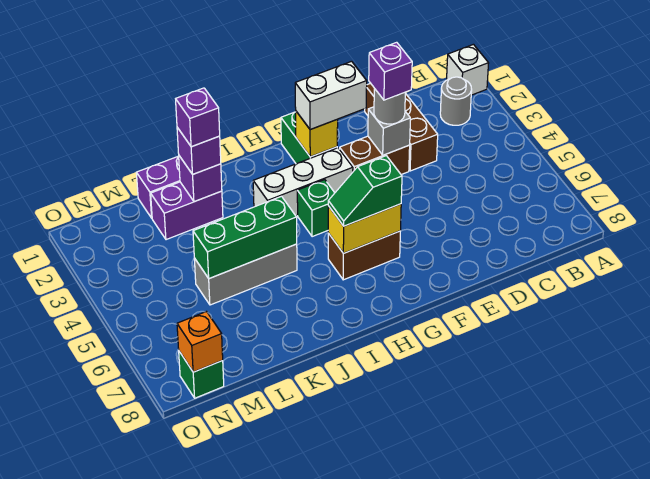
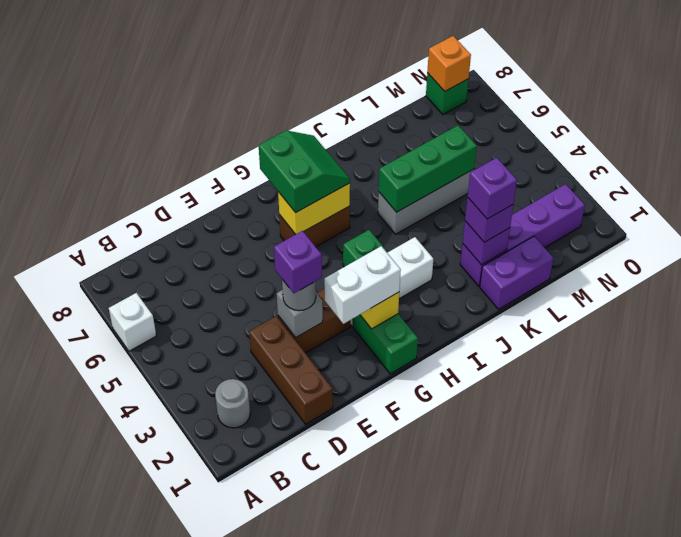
white 1x1 brick [447,44,489,95] -> white 1x1 brick moved to [109,293,156,351]
green 1x2 slope [328,156,402,226] -> green 2x2 slope [259,130,350,213]
purple 1x2 brick [151,182,223,240] -> purple 1x4 brick [460,184,585,286]

